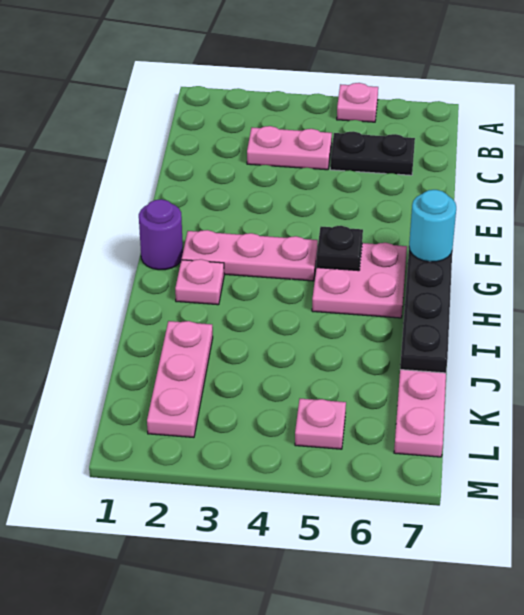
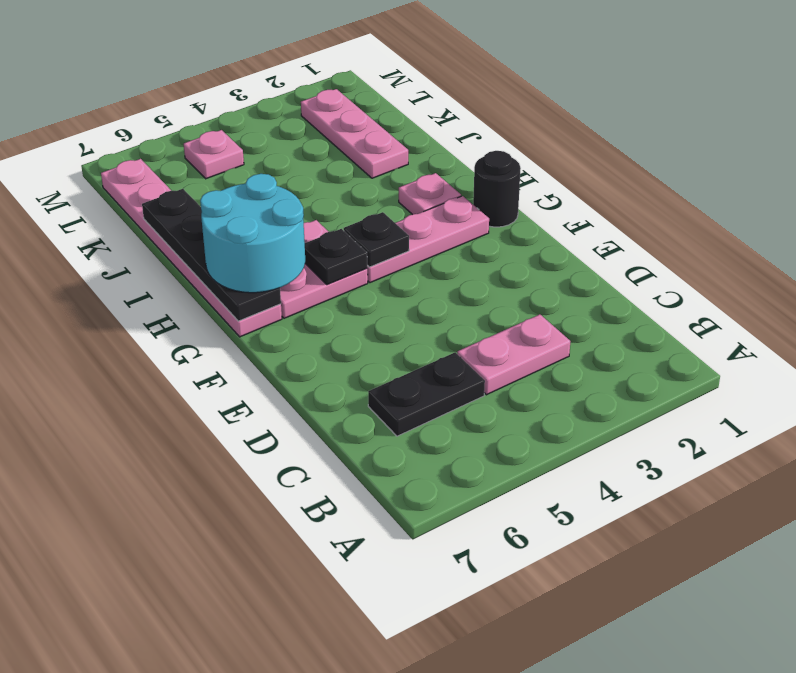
pink 1x1 plate [337,83,378,122] -> none
purple 1x1 round brick [139,199,183,270] -> black 1x1 round brick [473,151,521,227]
none -> black 1x1 plate [344,212,409,267]
cyan 1x1 round brick [409,190,456,262] -> cyan 2x2 round brick [200,174,305,293]

